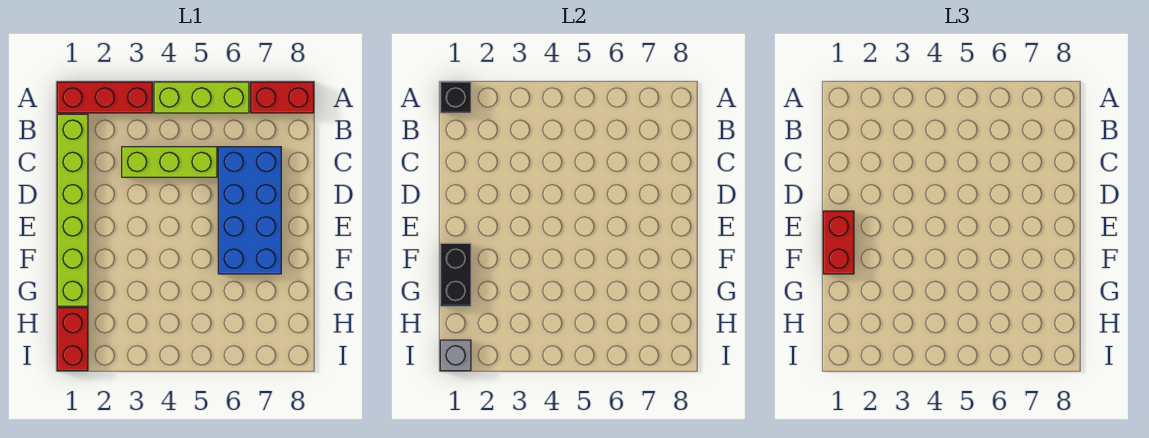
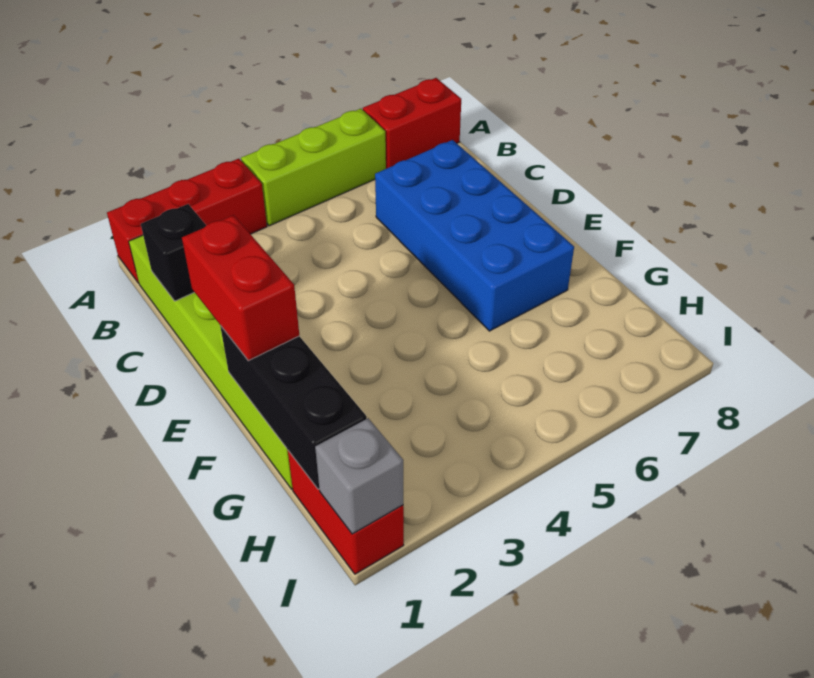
black 1x1 brick [440,82,471,113] -> black 1x1 brick moved to [141,204,206,301]
lime 1x3 brick [122,147,217,177] -> none
black 1x2 brick [440,243,471,306] -> black 1x3 brick [220,326,367,489]

